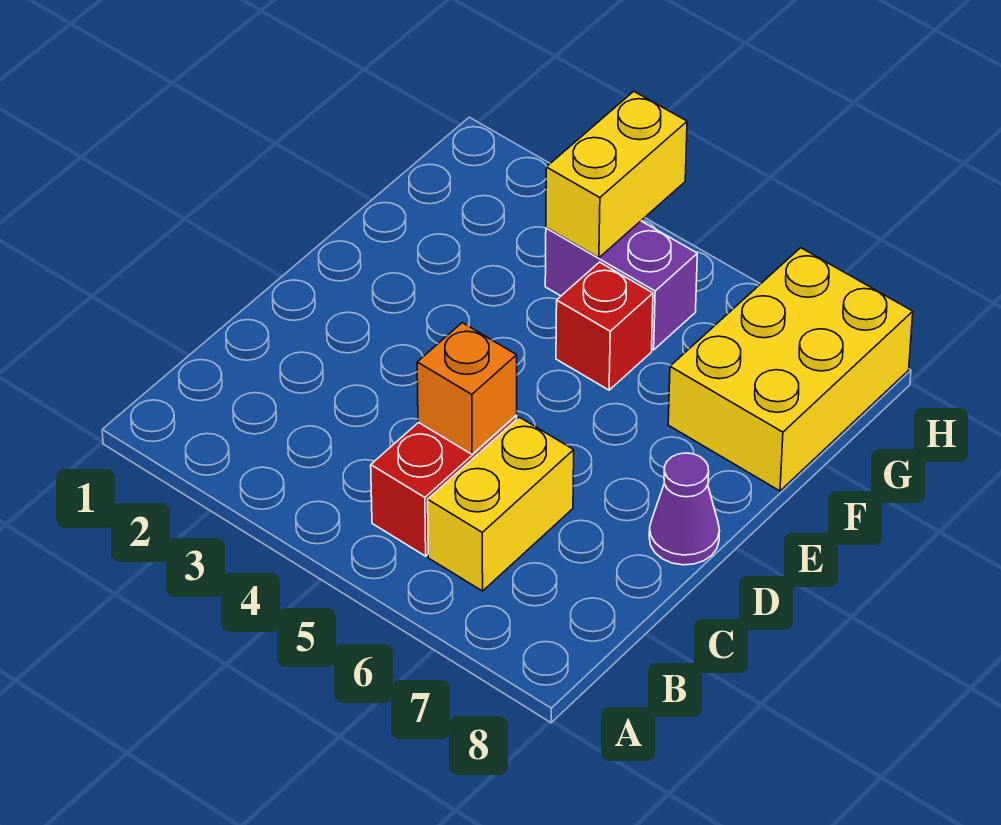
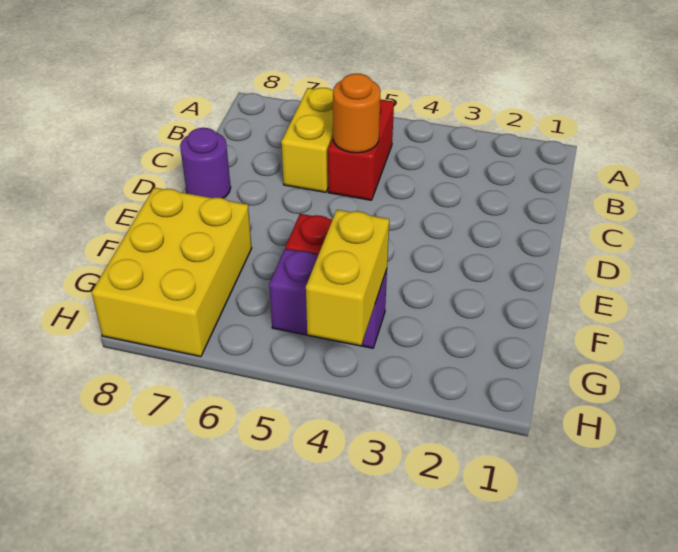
orange 1x1 brick [417,323,517,454] -> orange 1x1 round brick [333,74,381,153]
purple 1x1 cone [649,453,720,565] -> purple 1x1 round brick [180,128,231,198]

